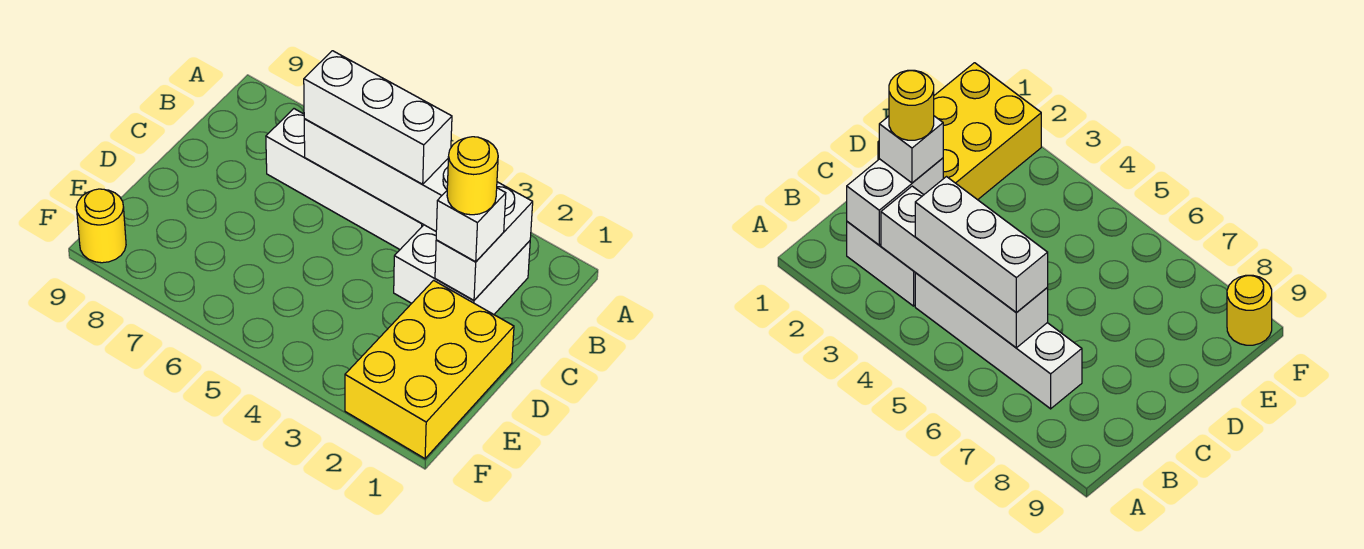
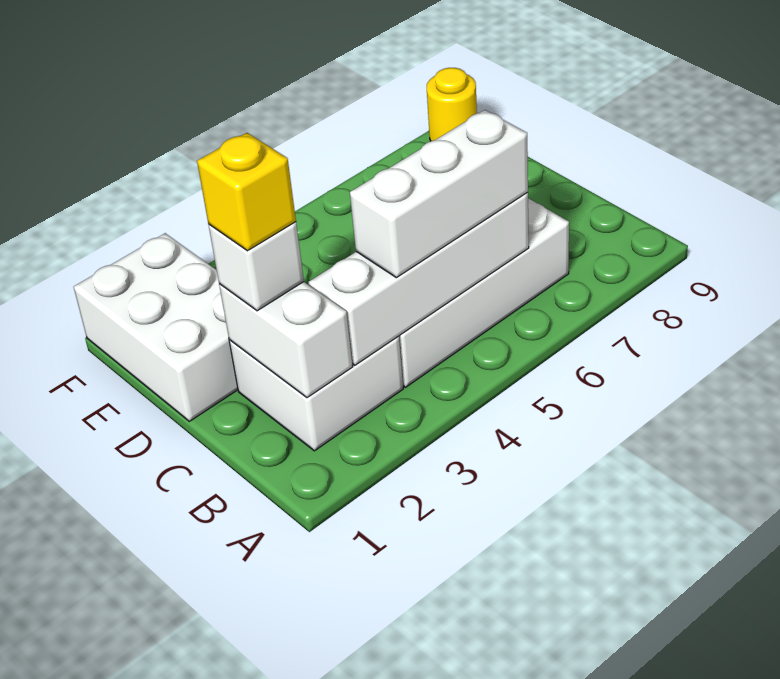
yellow 1x1 round brick [447,137,498,215] -> yellow 1x1 brick [197,133,296,251]
yellow 2x3 brick [345,280,514,459] -> white 2x3 brick [74,233,238,421]

